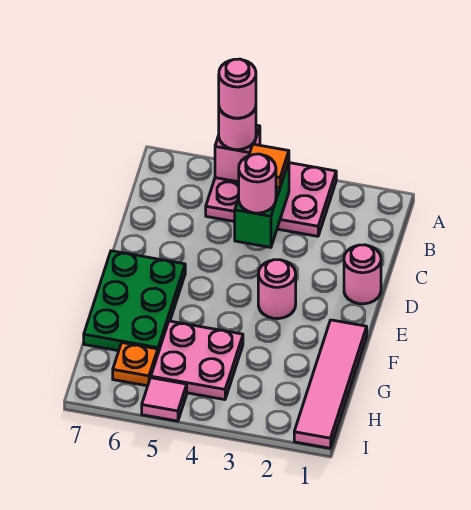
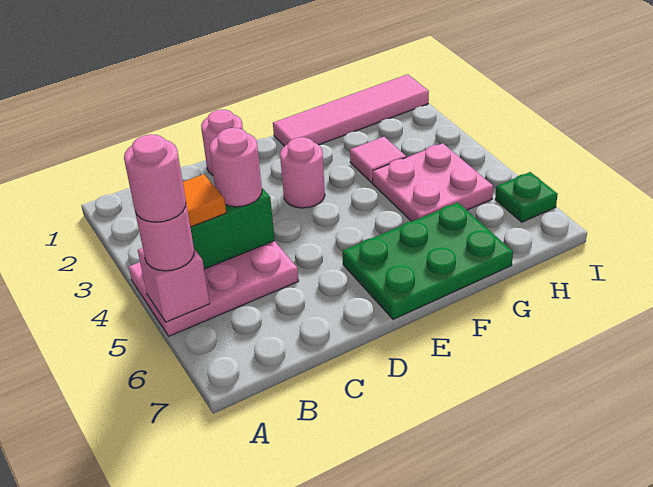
pink 2x3 plate [206,163,336,236] -> pink 2x3 plate turned to [129,241,299,336]
orange 1x1 plate [113,343,158,386] -> none
pink 1x1 tile [142,378,187,421] -> pink 1x1 tile moved to [350,137,406,183]
none -> green 1x1 plate [495,172,558,222]

